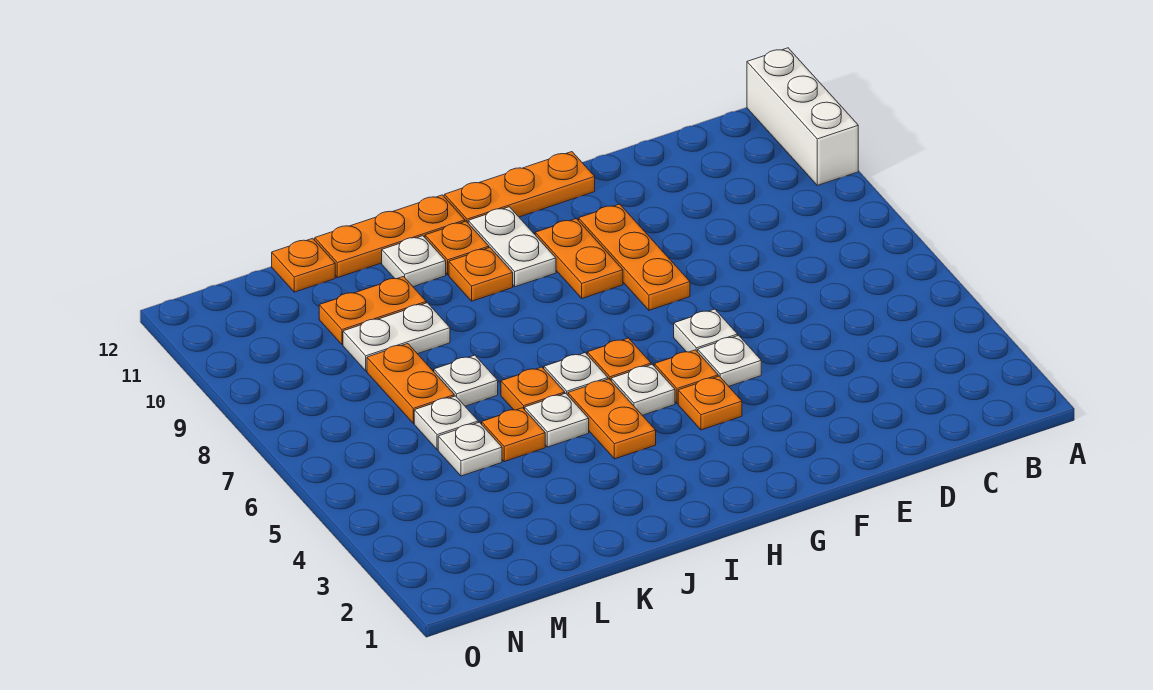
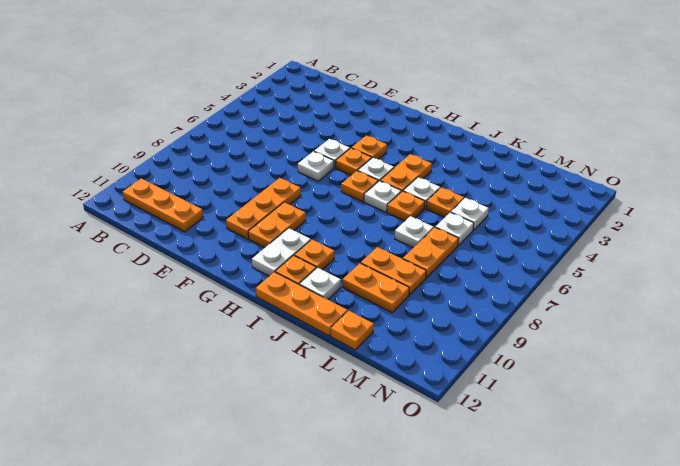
white 1x3 brick [747,48,858,185] -> none
orange 1x3 plate [444,152,595,223] -> orange 1x3 plate moved to [123,179,203,232]
white 1x2 plate [343,303,450,371] -> orange 1x2 plate [361,247,426,295]

